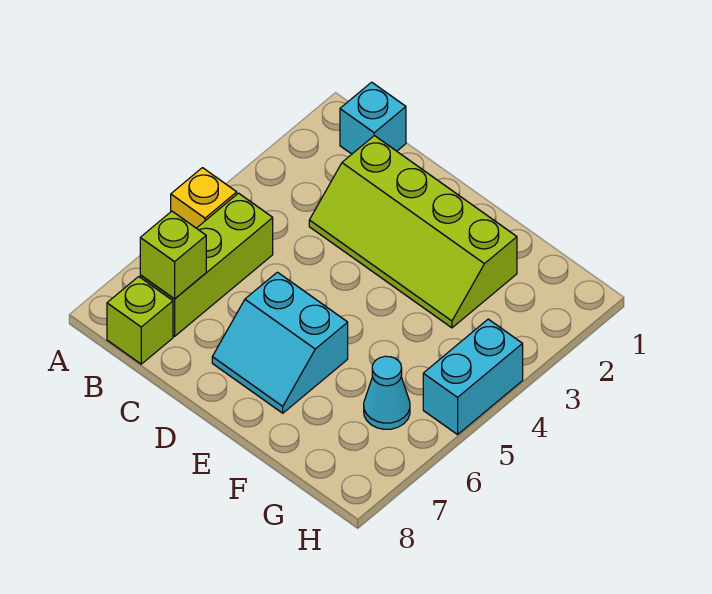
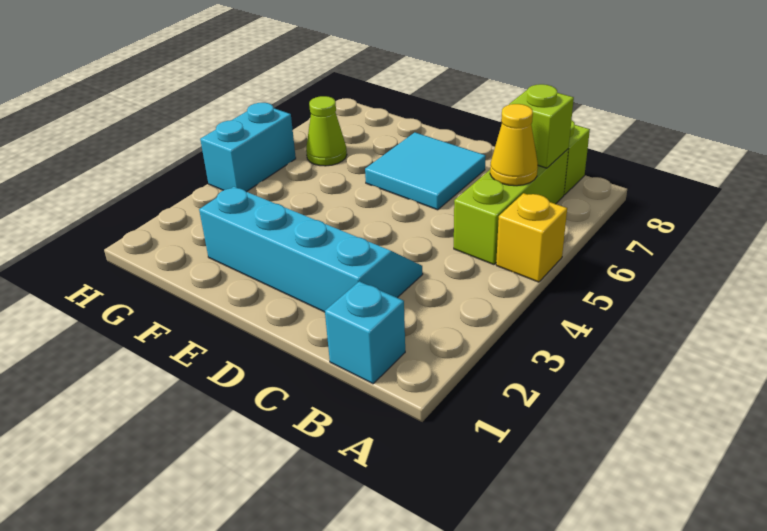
none -> yellow 1x1 cone [490,104,538,186]
lime 2x4 slope [309,136,517,328] -> cyan 2x4 slope [199,187,423,312]
cyan 2x2 slope [212,272,348,413] -> cyan 2x2 tile [365,132,486,210]
cyan 1x1 cone [364,356,410,429] -> lime 1x1 cone [306,96,347,166]

